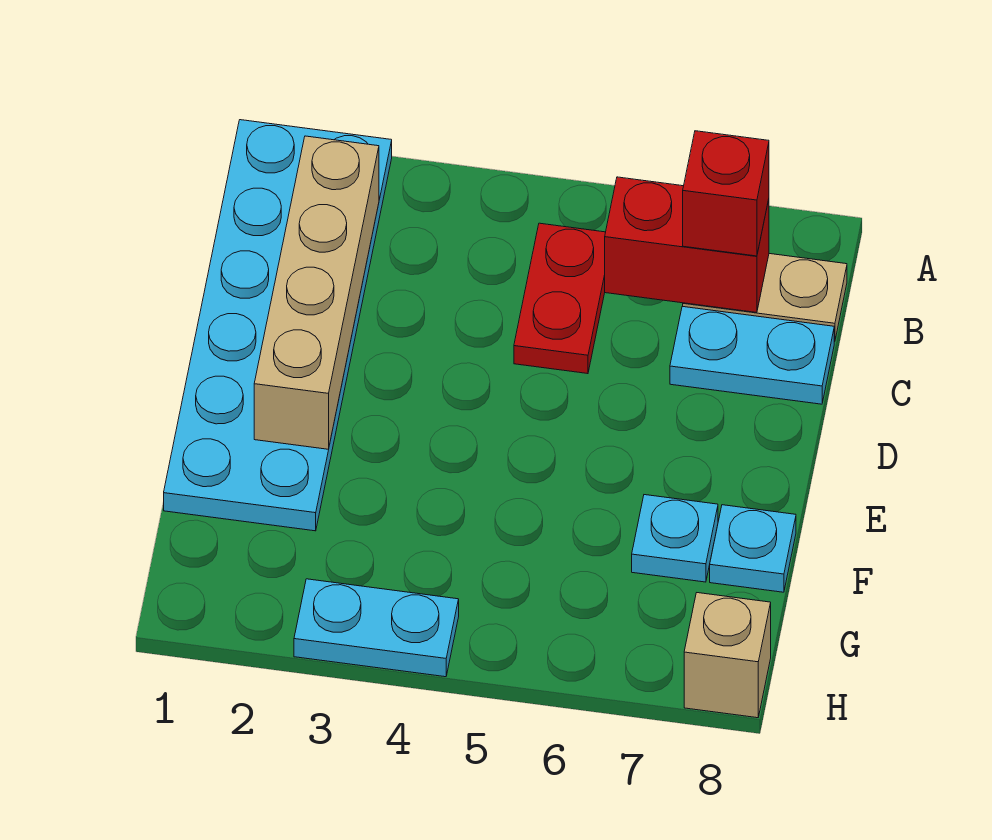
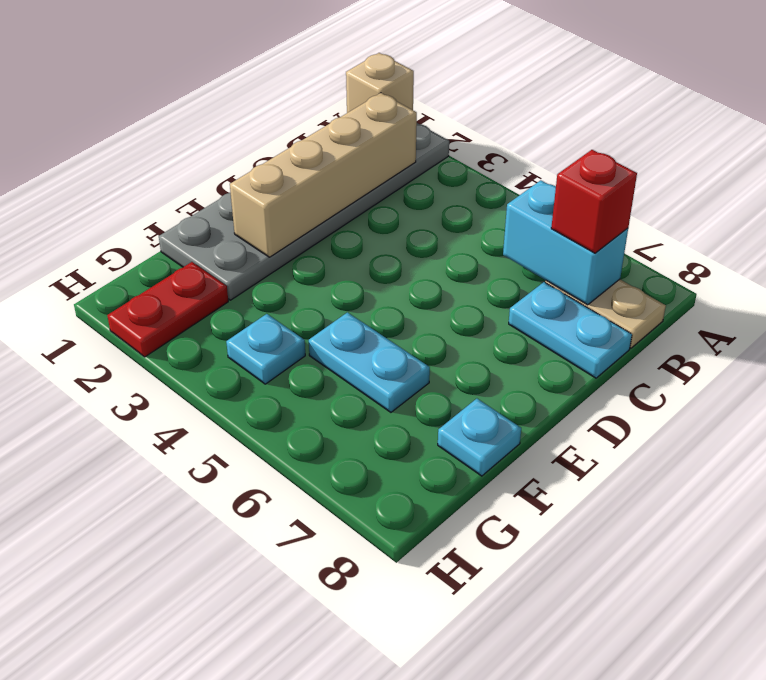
cyan 2x6 plate [164,120,392,531] -> grey 2x6 plate [159,123,449,300]
red 1x2 plate [514,223,606,374] -> red 1x2 plate moved to [107,262,228,357]
red 1x2 brick [605,177,769,313] -> cyan 1x2 brick [503,180,628,305]
cyan 1x1 plate [632,495,718,582] -> cyan 1x1 plate moved to [226,314,305,384]
cyan 1x2 plate [294,579,459,677] -> cyan 1x2 plate moved to [309,312,430,412]
tan 1x1 brick [684,593,771,718] -> tan 1x1 brick moved to [346,53,414,113]

